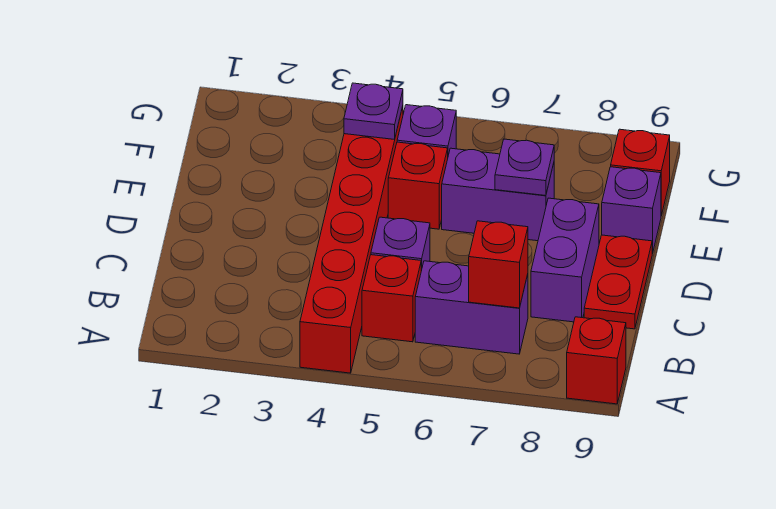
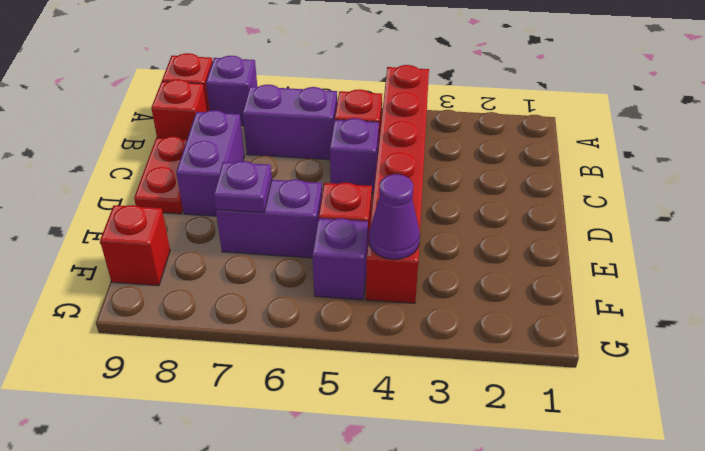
red 1x1 brick [469,221,528,308] -> red 1x1 brick moved to [151,80,207,139]
purple 1x1 brick [602,167,661,254] -> purple 1x1 brick moved to [206,56,257,126]
purple 1x1 plate [344,83,403,139] -> purple 1x1 cone [369,174,420,259]

